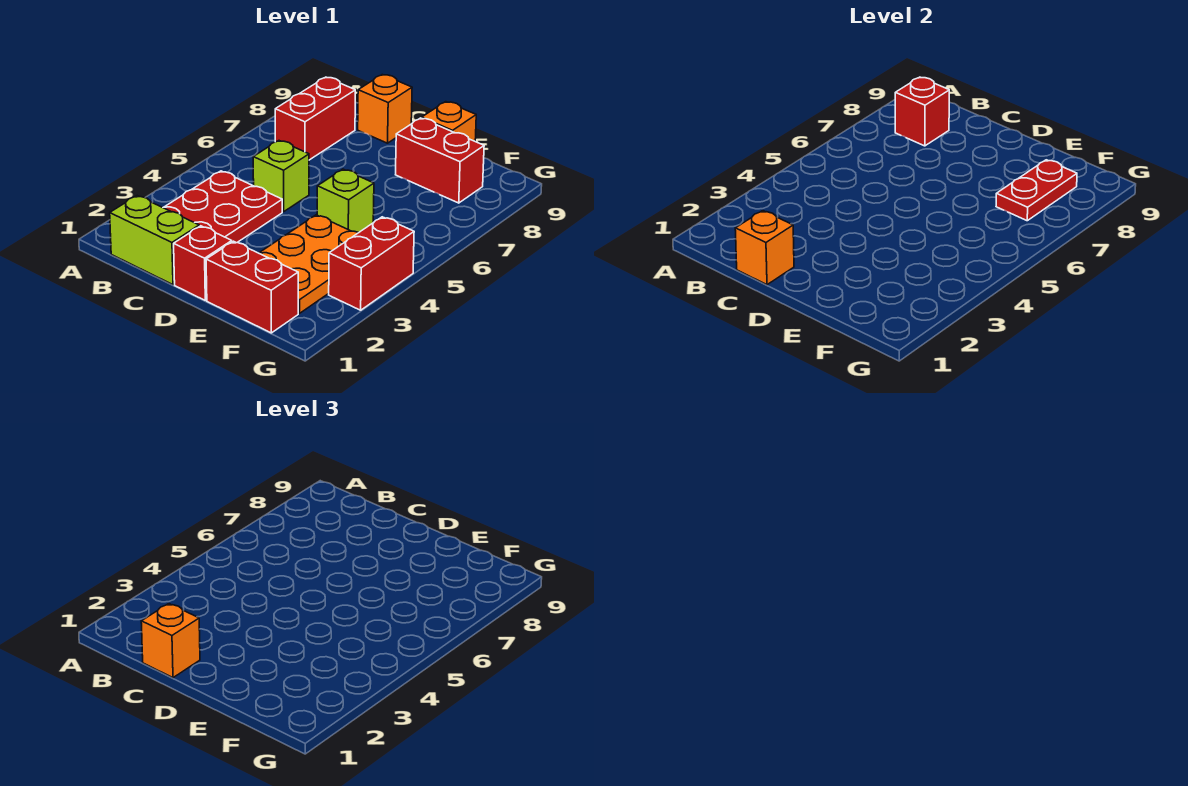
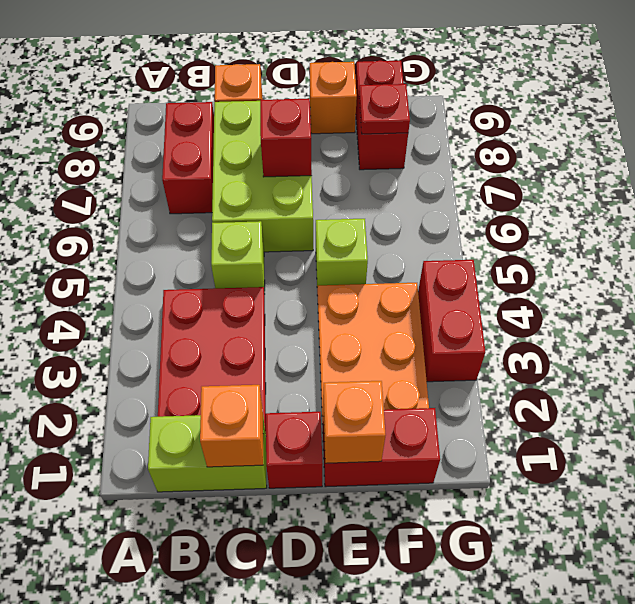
red 1x1 brick [895,77,949,146] -> red 1x1 brick moved to [260,99,312,177]
orange 1x1 brick [141,604,200,678] -> orange 1x1 brick moved to [323,381,386,463]
none -> lime 2x3 brick [212,101,313,252]
red 1x2 brick [396,118,484,203] -> red 1x2 brick turned to [356,61,408,170]
red 1x2 plate [996,160,1077,221] -> red 1x1 plate [359,84,410,134]

